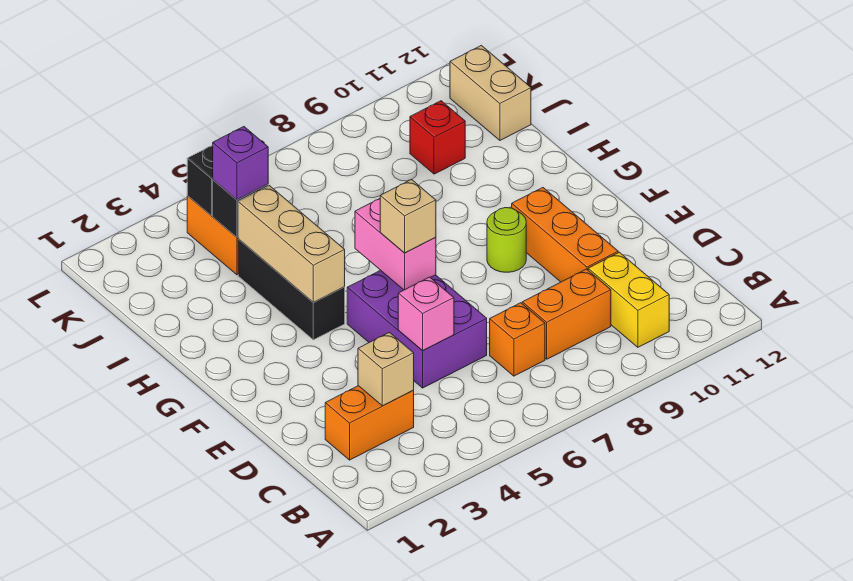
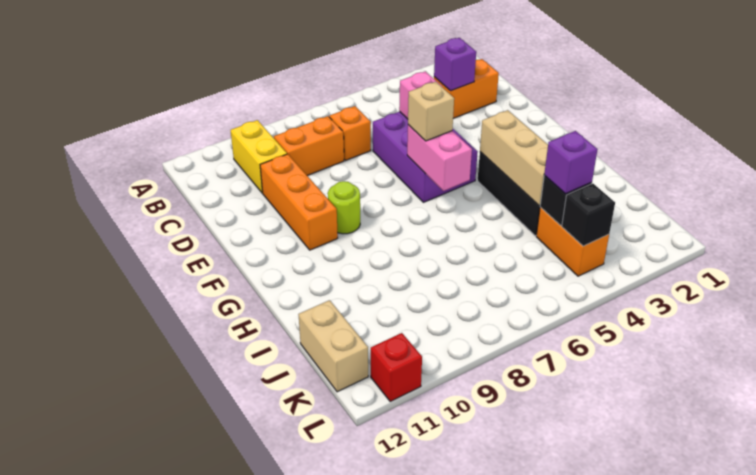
tan 1x1 brick [358,332,414,406] -> purple 1x1 brick [434,38,476,91]
red 1x1 brick [410,101,465,174] -> red 1x1 brick moved to [371,333,422,402]

